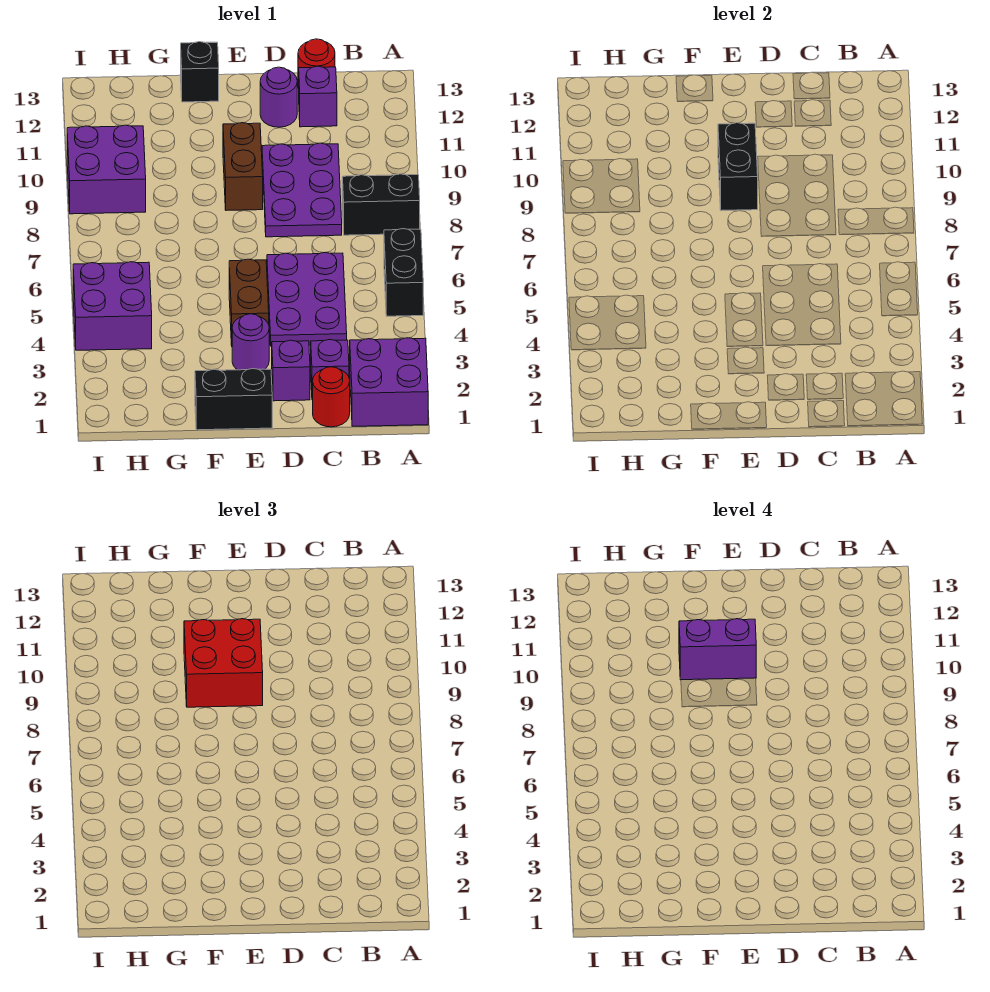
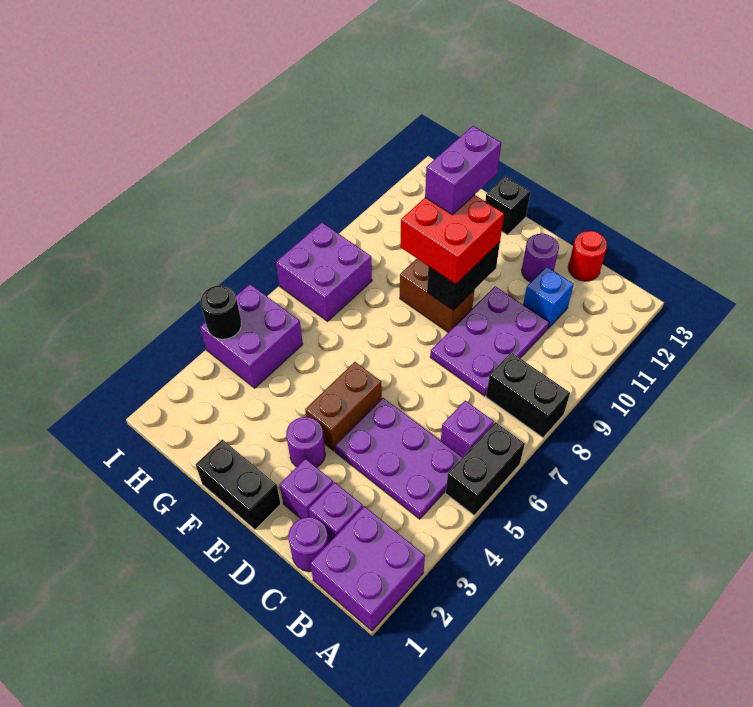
red 1x1 round brick [313,367,350,427] -> purple 1x1 round brick [288,517,329,572]
purple 2x3 plate [267,253,347,346] -> purple 2x3 plate turned to [335,398,463,519]
none -> blue 1x1 brick [523,267,574,328]
purple 1x1 brick [299,66,337,127] -> purple 1x1 brick moved to [441,401,494,457]
brown 1x2 brick [223,123,263,210] -> brown 1x2 brick turned to [400,259,474,332]
purple 1x2 brick [679,619,756,680] -> purple 1x2 brick turned to [425,126,501,215]
purple 2x2 brick [67,125,146,214] -> purple 2x2 brick moved to [276,223,372,321]
none -> black 1x1 round brick [201,286,241,339]

